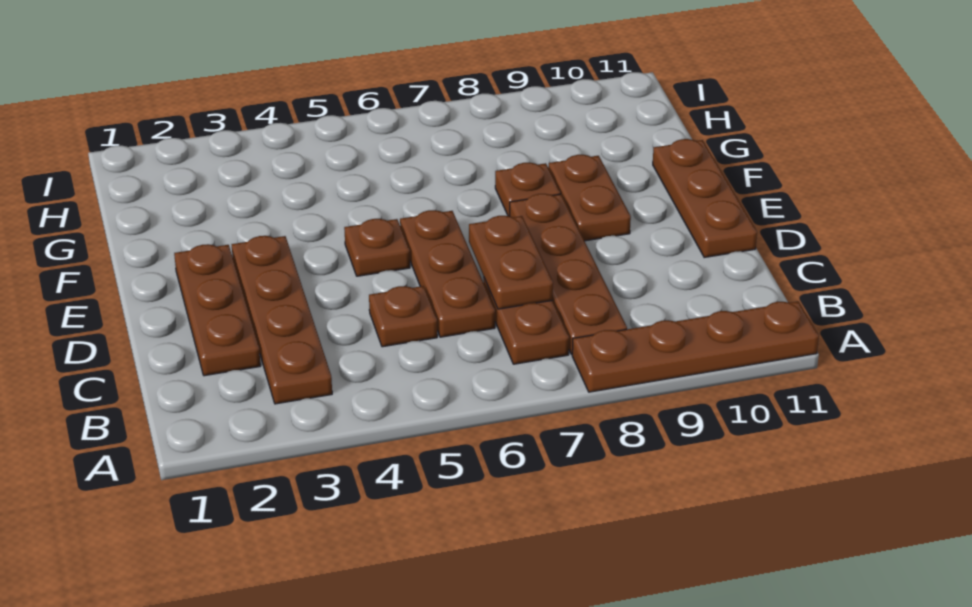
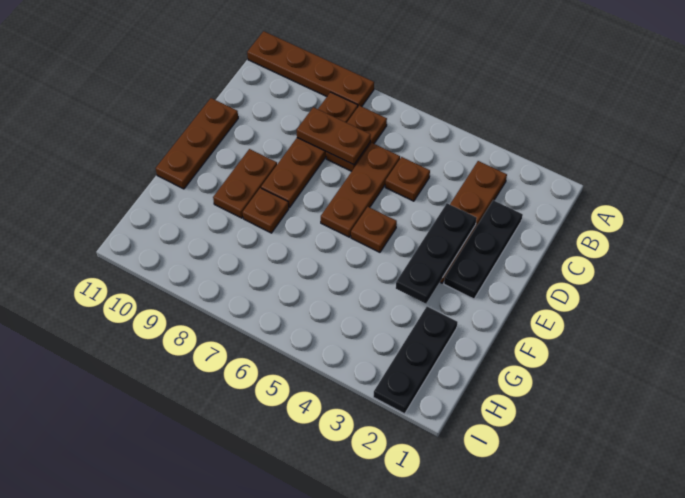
brown 1x3 plate [174,244,261,376] -> black 1x3 plate [444,200,523,299]
brown 1x2 plate [469,216,553,309] -> brown 1x2 plate turned to [297,107,371,165]
none -> black 1x3 plate [396,203,477,304]
none -> black 1x3 plate [373,307,457,414]

